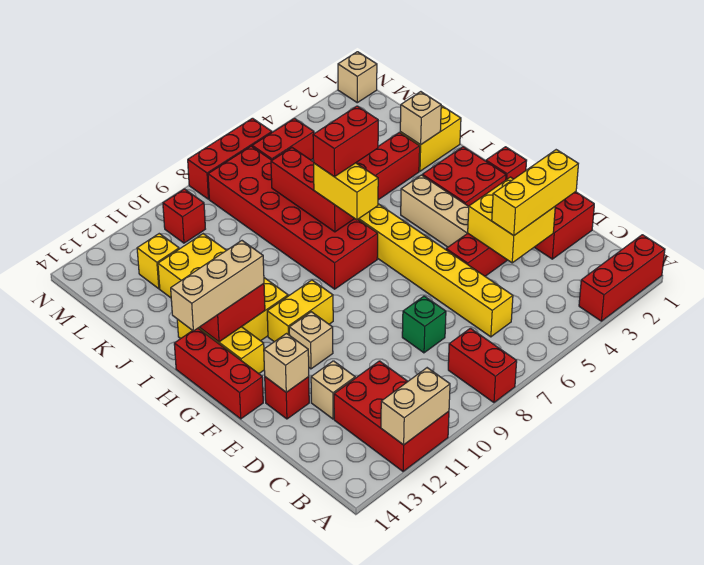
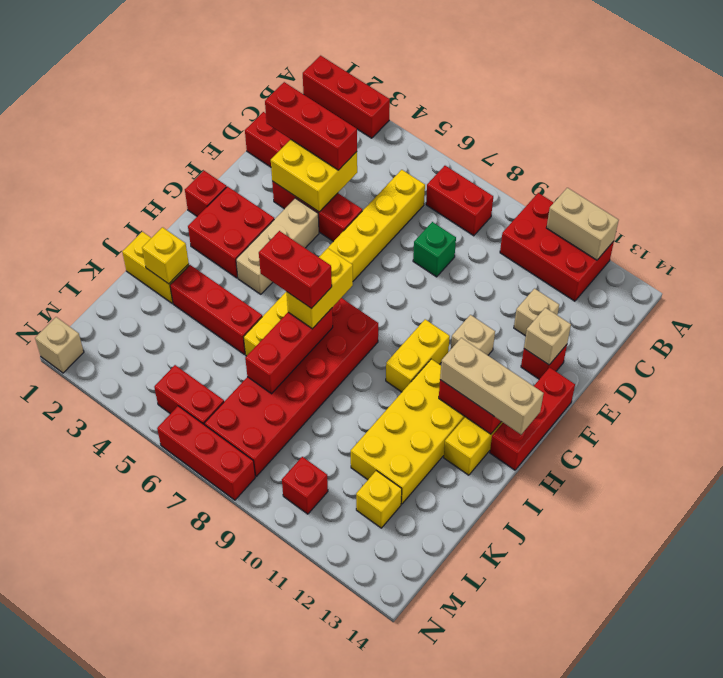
red 1x2 brick [448,328,517,402] -> red 1x2 brick turned to [426,166,493,236]
red 2x3 brick [334,361,449,471] -> red 2x3 brick turned to [500,193,614,301]
yellow 1x3 brick [492,150,578,236] -> red 1x3 brick [265,82,357,170]
yellow 1x2 brick [267,280,333,342] -> yellow 1x2 brick turned to [386,319,450,392]
tan 1x1 brick [400,92,441,145] -> yellow 1x1 brick [142,227,189,284]

